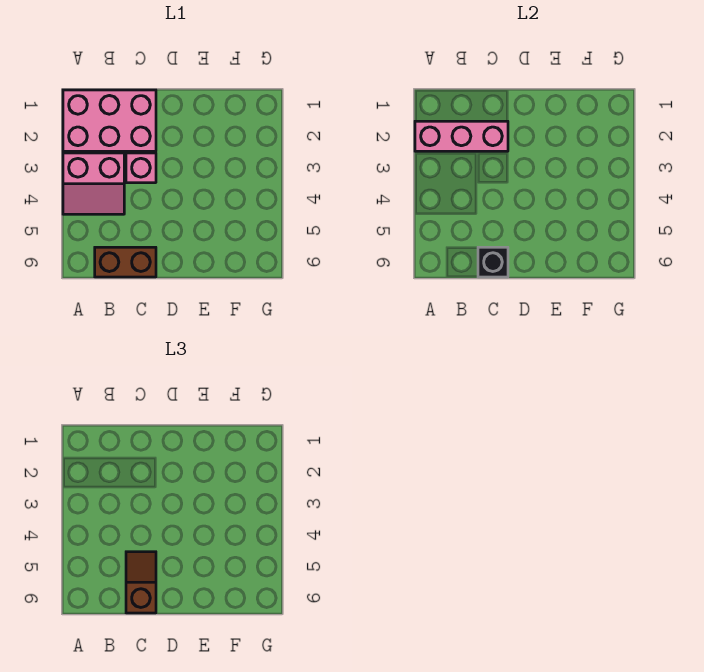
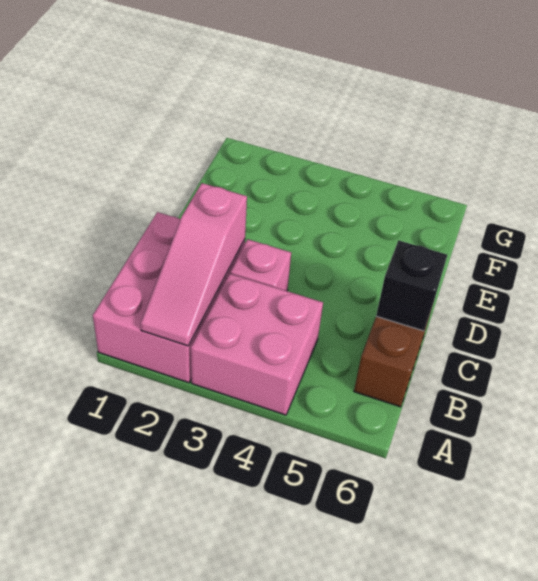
pink 1x3 brick [415,121,508,151] -> pink 1x3 slope [141,183,247,346]
pink 2x2 slope [63,153,124,214] -> pink 2x2 brick [191,273,323,415]
brown 1x2 slope [126,552,156,613] -> none

